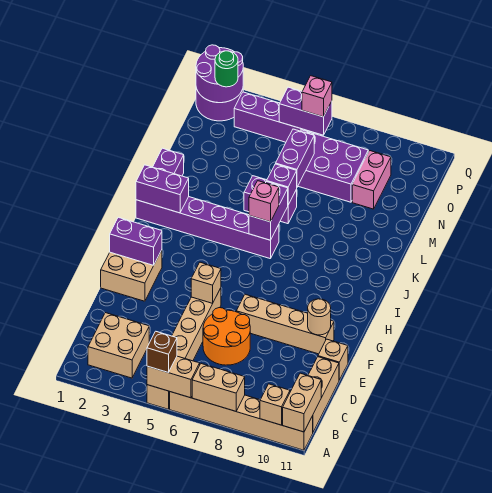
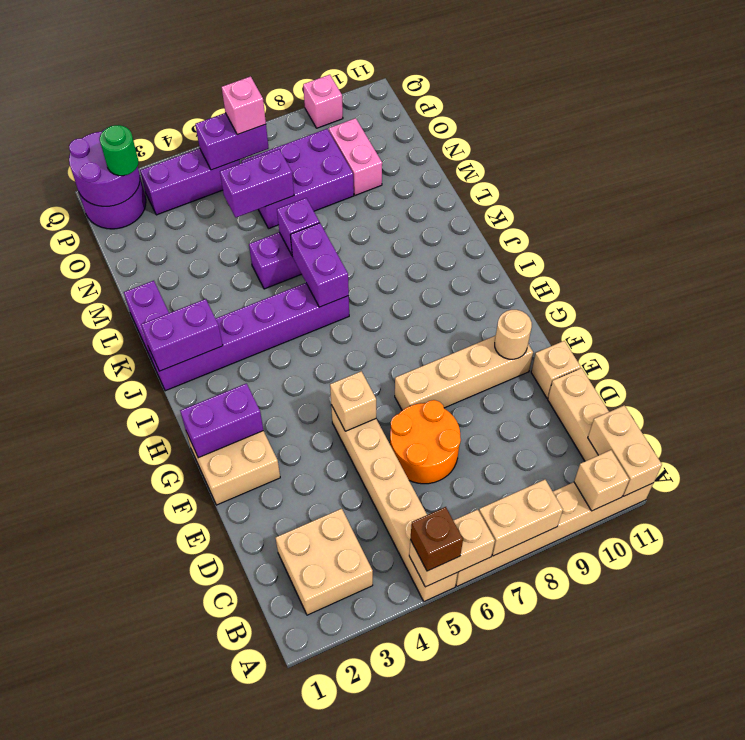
pink 1x1 brick [249,181,279,222] -> pink 1x1 brick moved to [303,75,343,128]
purple 1x2 brick [276,129,314,187] -> purple 1x2 brick turned to [220,149,294,217]

